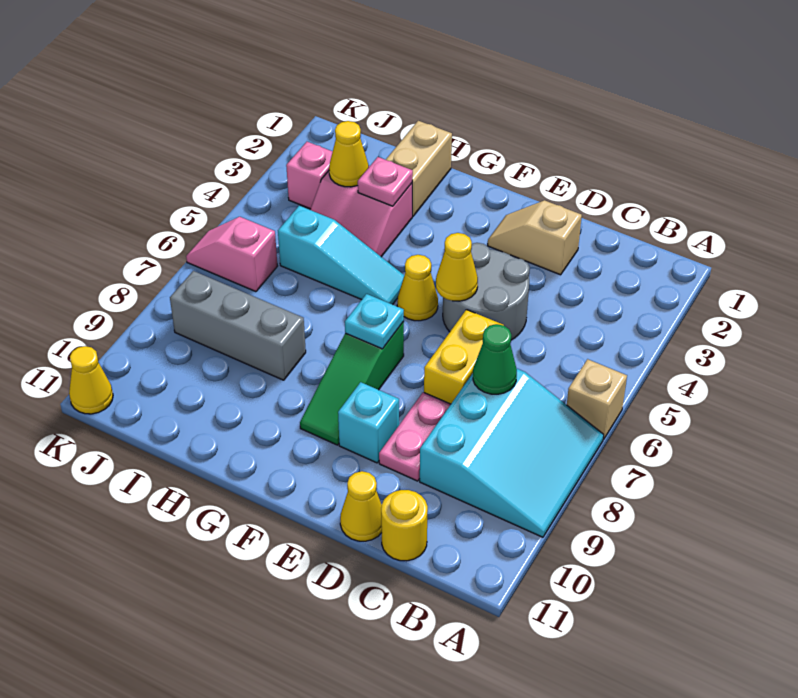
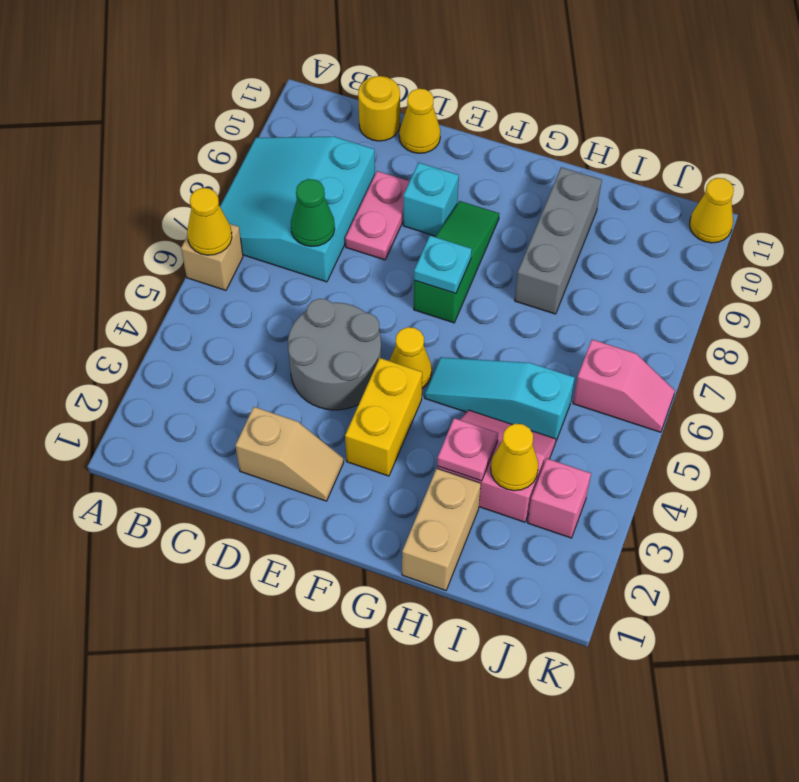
yellow 1x2 brick [424,310,503,404] -> yellow 1x2 brick moved to [345,358,422,476]
yellow 1x1 cone [436,233,478,301] -> yellow 1x1 cone moved to [187,188,232,255]
grey 1x3 brick [170,271,306,380] -> grey 1x3 brick turned to [515,167,602,314]

